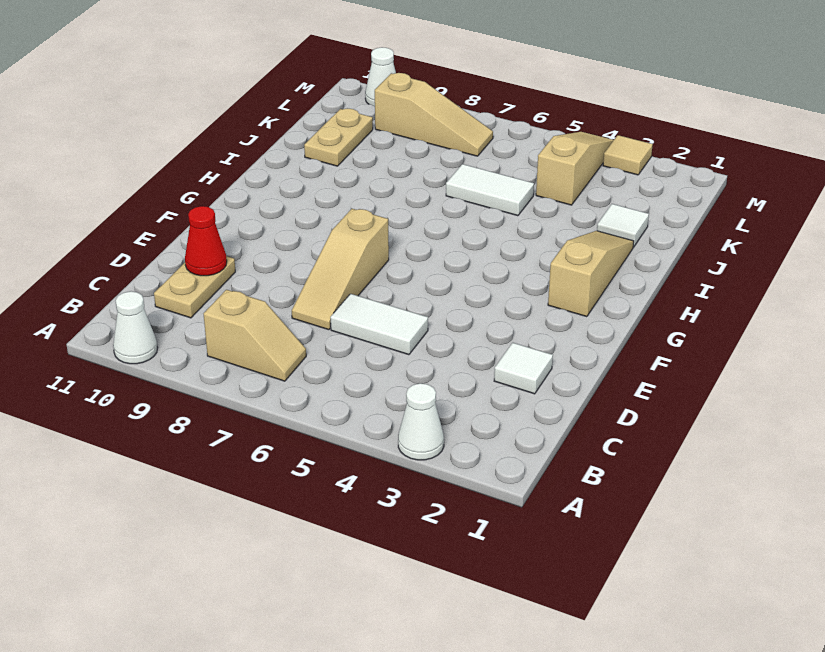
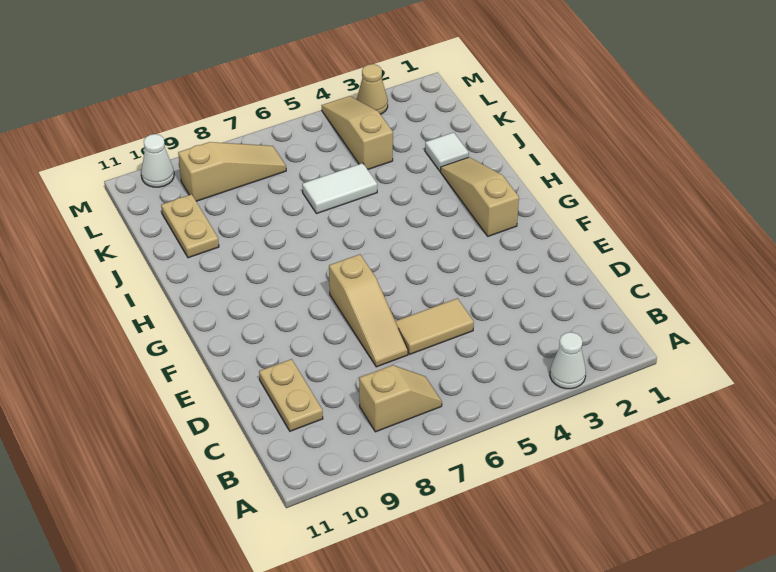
white 1x1 cone [113,291,158,364] -> none
white 1x1 tile [494,343,553,394] -> none
white 1x2 tile [330,294,428,355] -> tan 1x2 tile [395,298,474,354]
red 1x1 cone [185,206,227,276] -> none
tan 1x1 tile [603,135,653,175] -> tan 1x1 cone [357,64,388,114]

